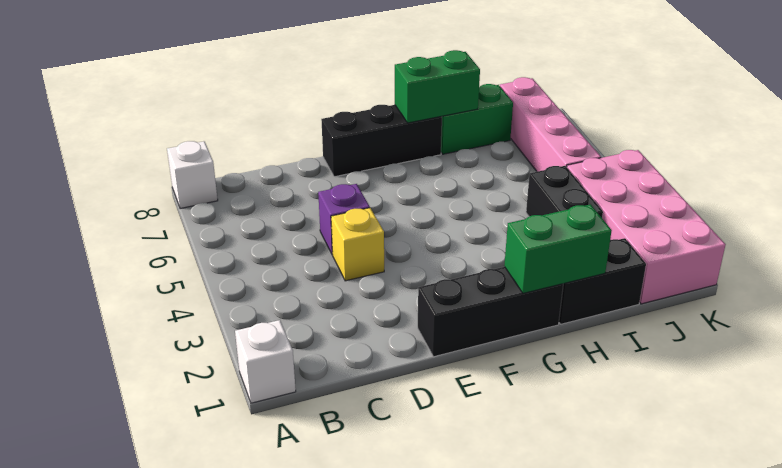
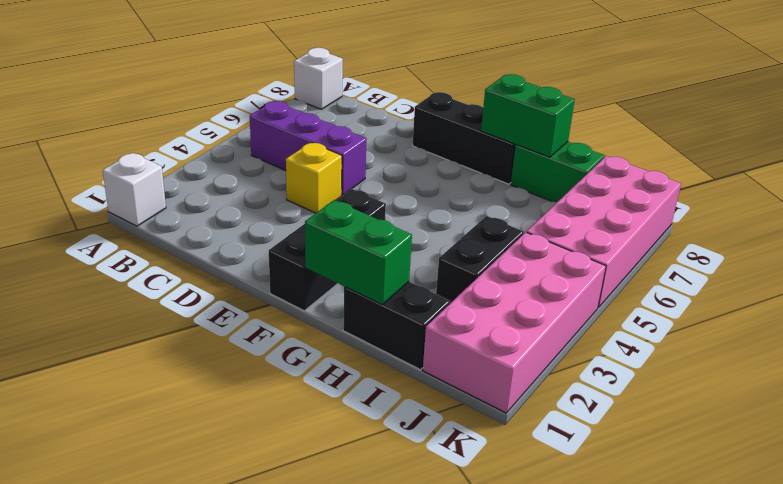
purple 1x1 brick [318,184,370,255] -> purple 1x3 brick [250,101,366,195]
black 1x3 brick [418,267,563,357] -> black 1x3 brick turned to [269,189,386,311]
pink 1x4 brick [500,77,601,172] -> pink 2x4 brick [527,156,681,307]

